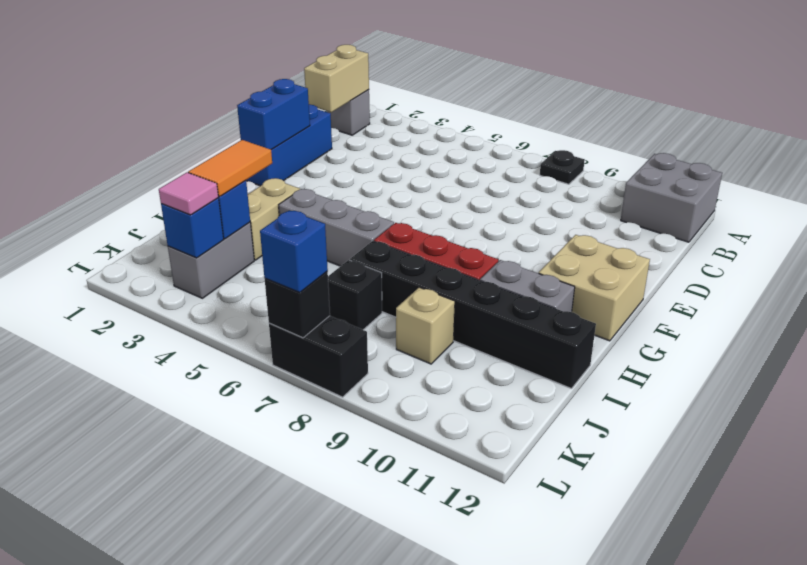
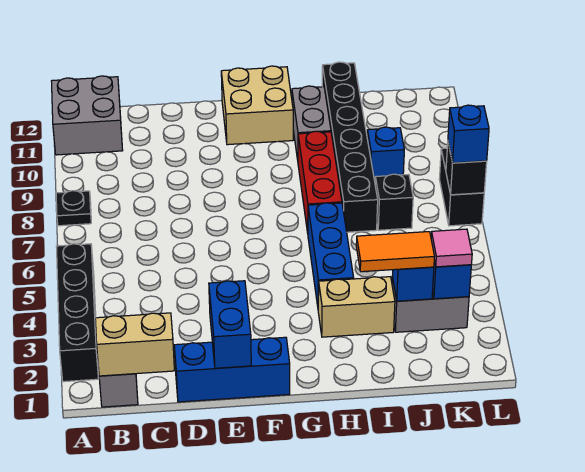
none -> black 1x4 brick [56,244,99,382]
blue 1x2 brick [237,79,310,150] -> blue 1x2 brick turned to [209,281,251,368]
grey 1x3 brick [279,189,394,266] -> blue 1x3 brick [308,203,354,306]
tan 1x1 brick [396,287,455,364] -> blue 1x1 brick [367,127,404,181]

